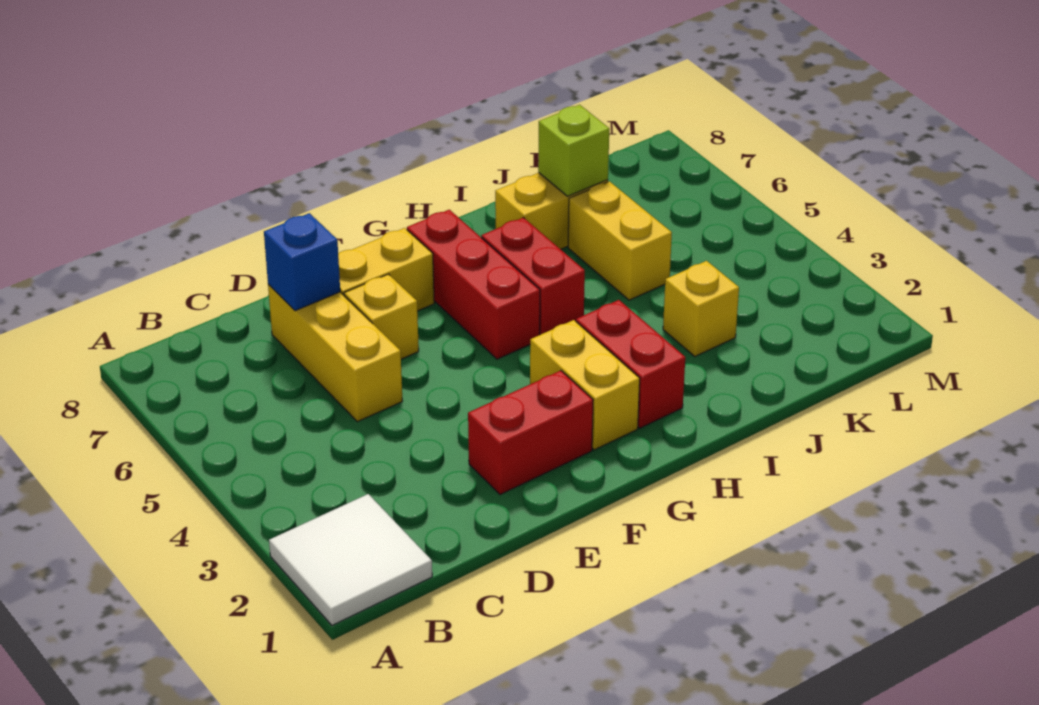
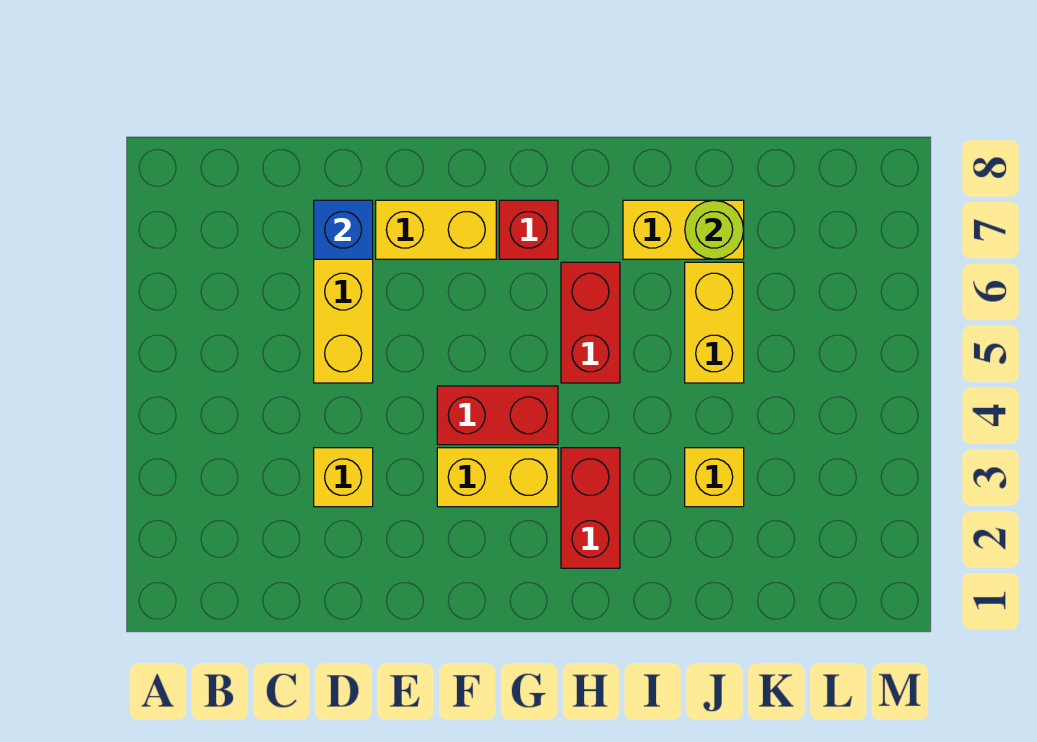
white 2x2 tile [269,494,432,625] -> none
red 1x2 brick [468,371,593,495] -> red 1x2 brick moved to [437,386,558,445]
yellow 1x1 brick [344,274,419,359] -> yellow 1x1 brick moved to [314,448,373,507]
yellow 1x2 brick [530,320,640,450] -> yellow 1x2 brick turned to [437,448,558,507]
red 1x3 brick [407,210,540,359] -> red 1x1 brick [499,200,558,259]
lime 1x1 brick [538,105,609,196] -> lime 1x1 round brick [685,200,744,259]

